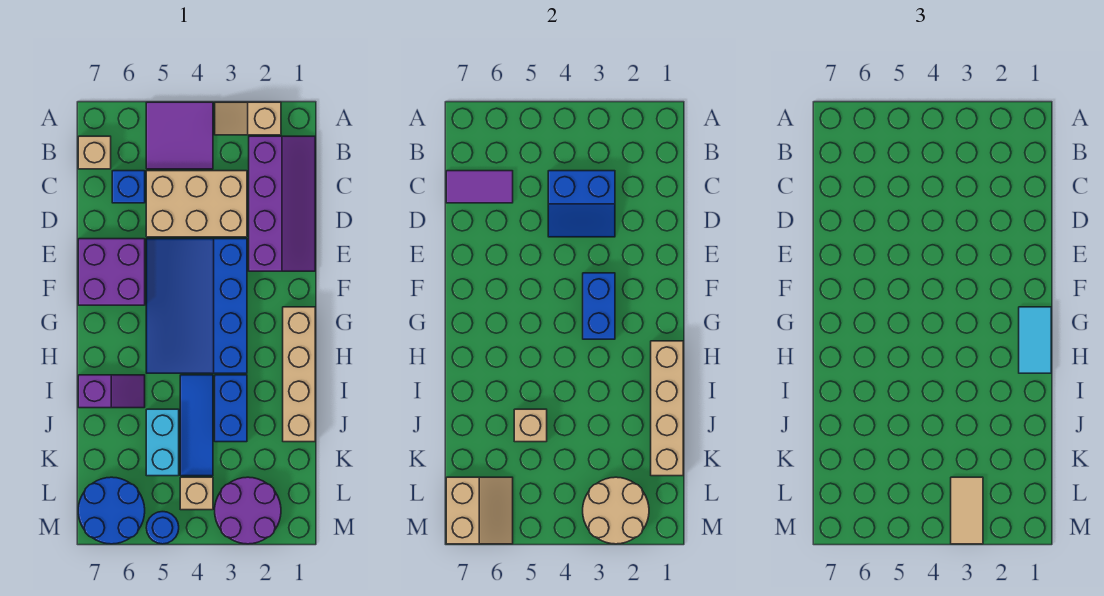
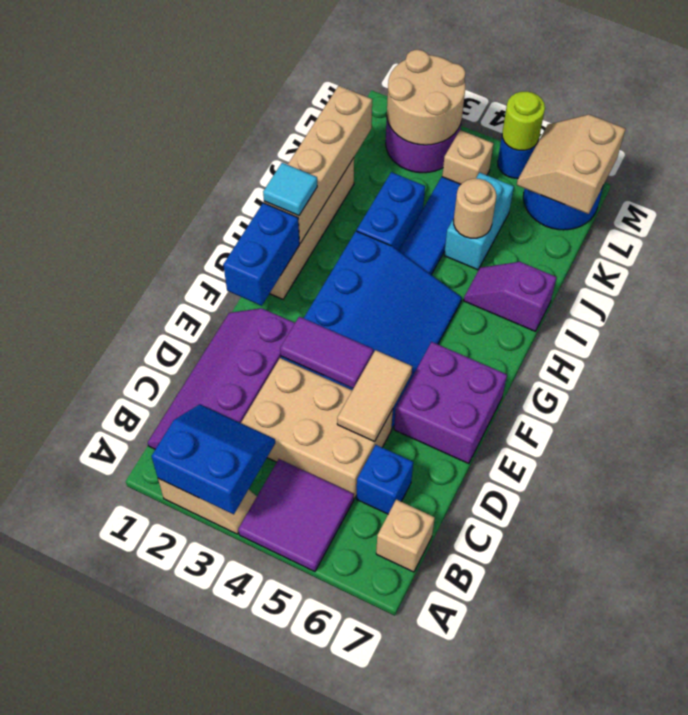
blue 2x2 slope [548,171,615,237] -> blue 2x2 slope moved to [151,404,275,514]
purple 1x2 tile [446,171,513,203] -> purple 1x2 tile moved to [280,317,373,388]
blue 1x2 brick [583,273,615,339] -> blue 1x2 brick moved to [223,203,300,306]
cyan 1x2 tile [1019,307,1051,373] -> cyan 1x1 tile [263,163,317,216]
tan 1x1 brick [514,409,547,442] -> tan 1x1 round brick [454,179,496,238]
tan 1x2 tile [951,477,983,544] -> tan 1x2 tile moved to [337,350,412,442]
none -> lime 1x1 round brick [502,91,545,150]

